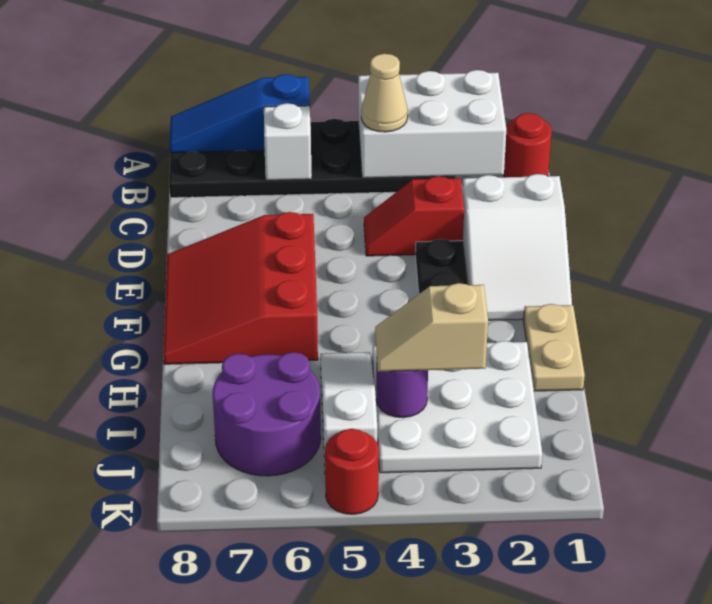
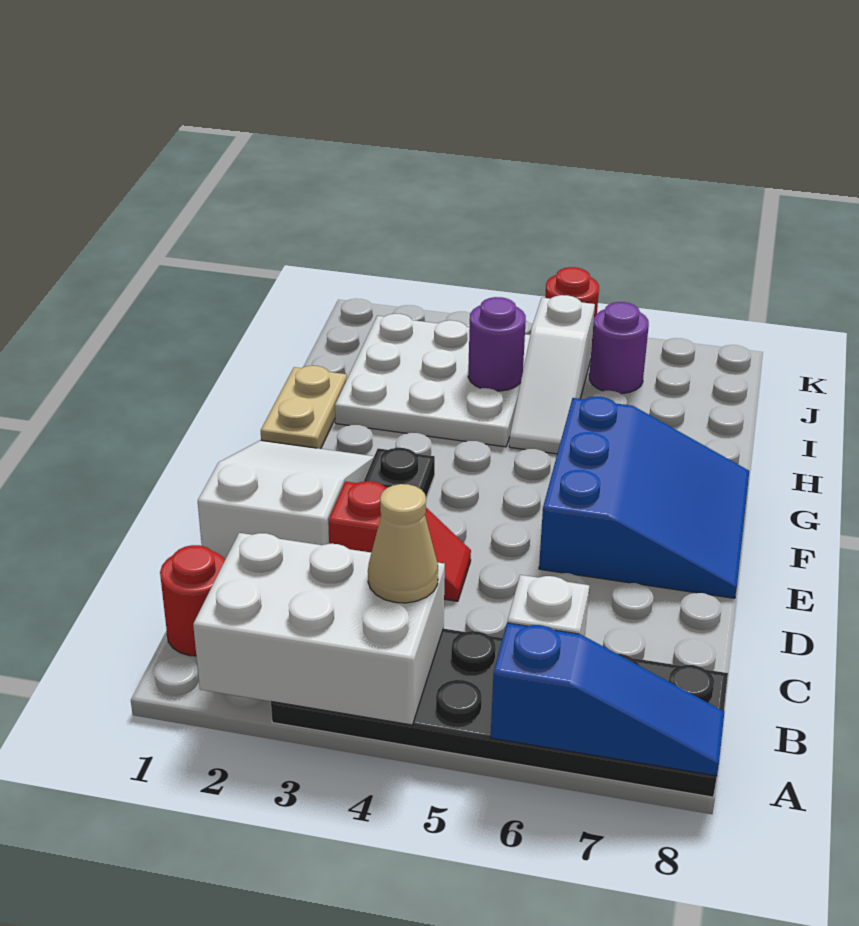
red 3x3 slope [163,212,318,364] -> blue 3x3 slope [539,397,749,598]
tan 1x2 slope [375,283,488,372] -> none
purple 2x2 round brick [213,352,321,476] -> purple 1x1 round brick [589,302,649,394]

